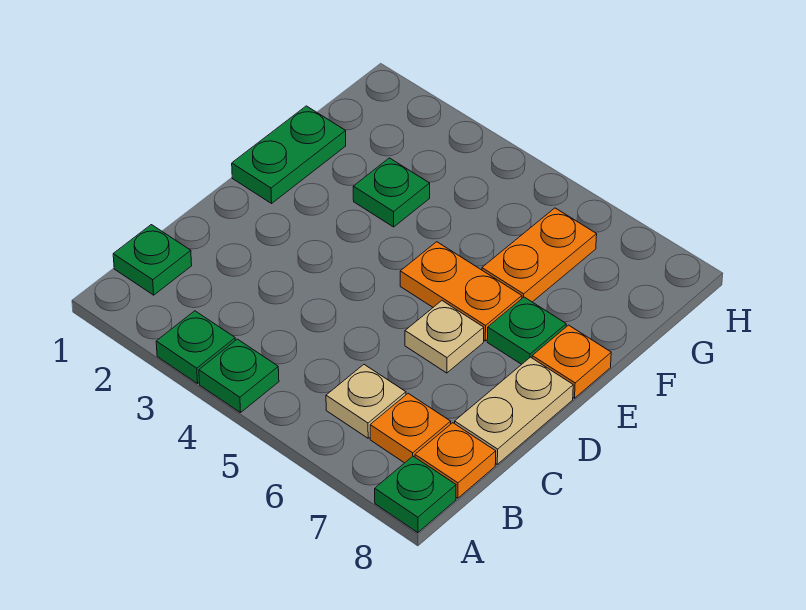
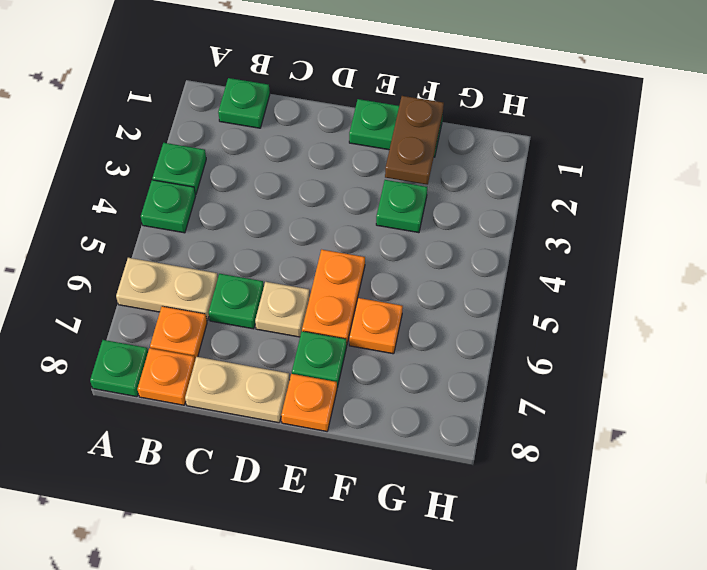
tan 1x1 plate [326,365,406,438] -> tan 1x2 plate [116,258,218,321]
none -> green 1x1 plate [209,274,264,329]
none -> brown 1x2 plate [385,96,444,185]
orange 1x2 plate [482,208,597,302] -> orange 1x1 plate [349,298,403,354]

